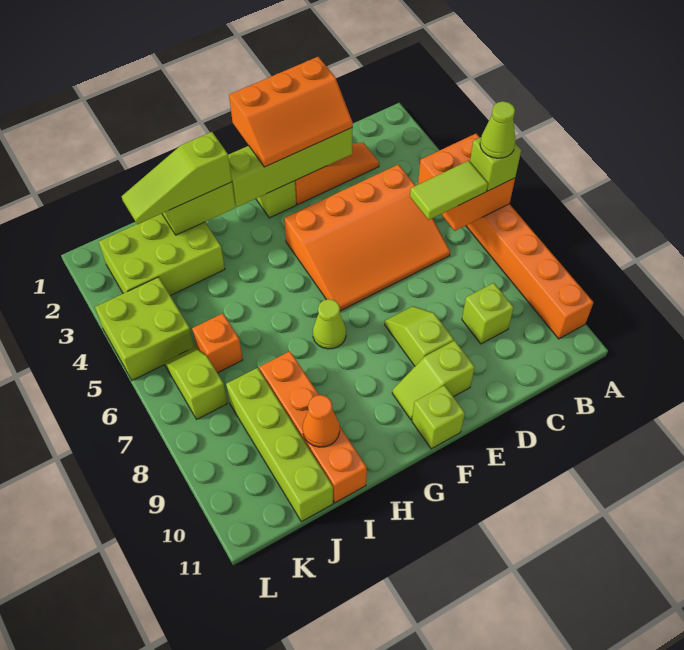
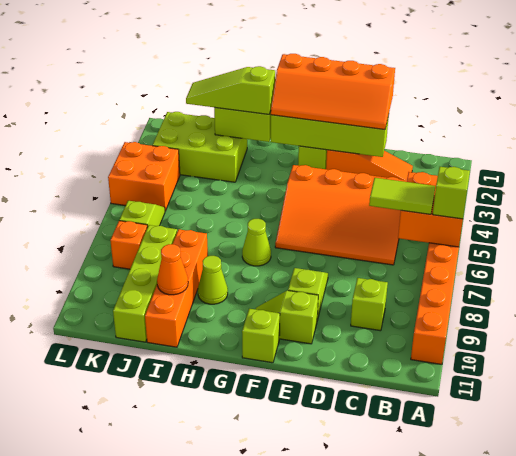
lime 1x1 cone [480,101,516,158] -> lime 1x1 cone moved to [198,256,228,304]
orange 2x3 slope [229,57,353,167] -> orange 2x4 slope [271,54,395,130]
orange 1x1 brick [192,313,243,373] -> orange 1x1 brick moved to [110,221,147,269]
lime 2x2 brick [95,277,194,380] -> orange 2x2 brick [108,142,180,211]

